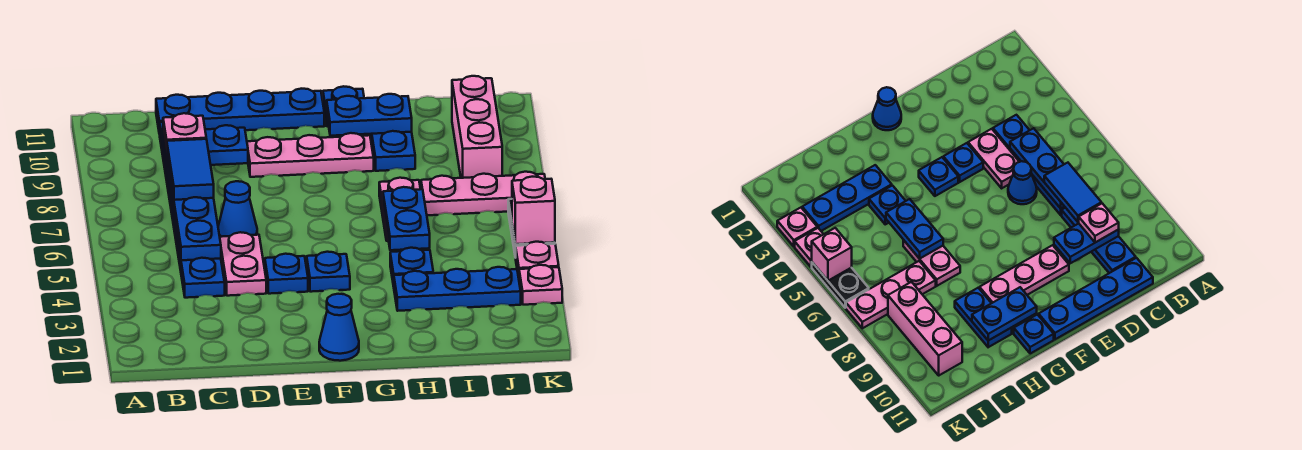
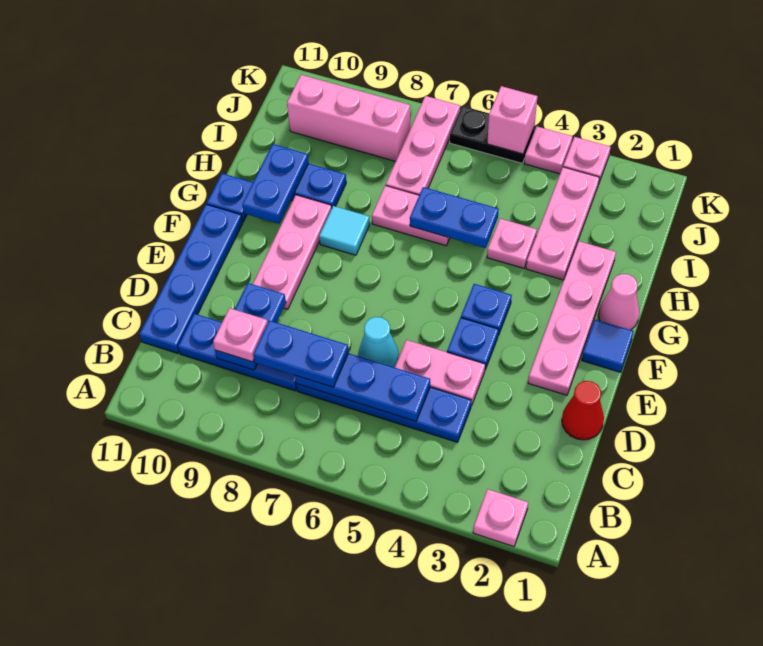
none -> pink 1x1 plate [473,489,528,547]
blue 1x2 tile [166,139,214,200] -> blue 1x2 plate [253,320,349,387]
none -> red 1x1 cone [562,381,604,440]
blue 1x1 cone [218,181,257,237] -> cyan 1x1 cone [358,317,399,368]
none -> pink 1x4 plate [528,241,616,395]
blue 1x1 cone [319,294,359,361] -> blue 1x1 tile [582,320,634,372]
none -> pink 1x1 cone [599,274,640,330]
none -> cyan 1x1 tile [319,206,370,255]
blue 1x3 plate [394,267,521,311] -> pink 1x3 plate [526,167,600,280]
blue 1x1 plate [390,248,433,286] -> pink 1x1 plate [487,219,537,268]

